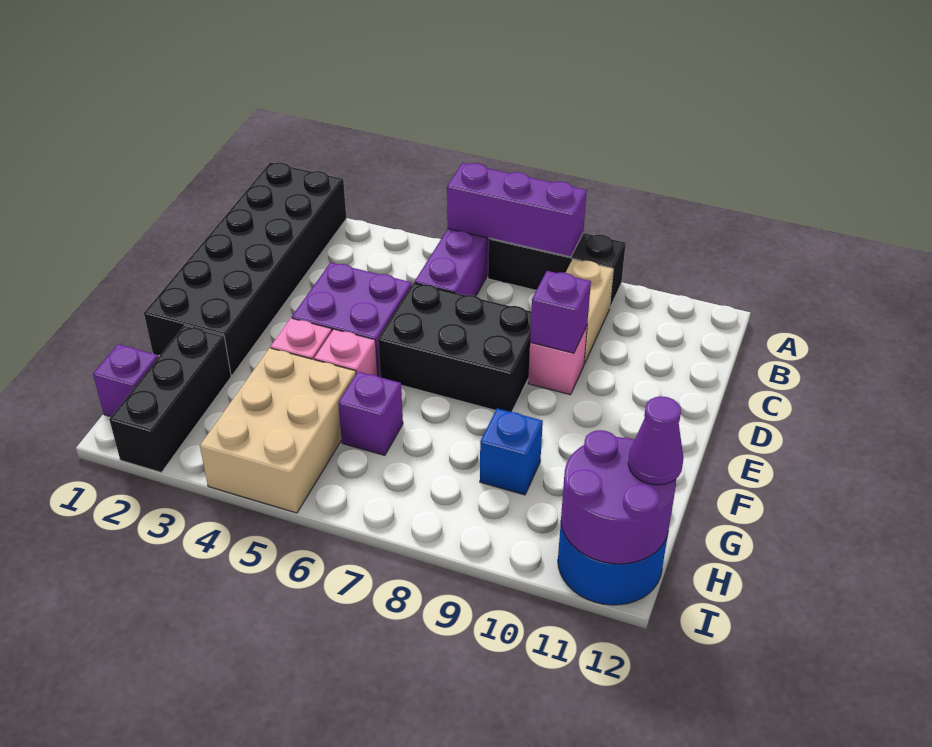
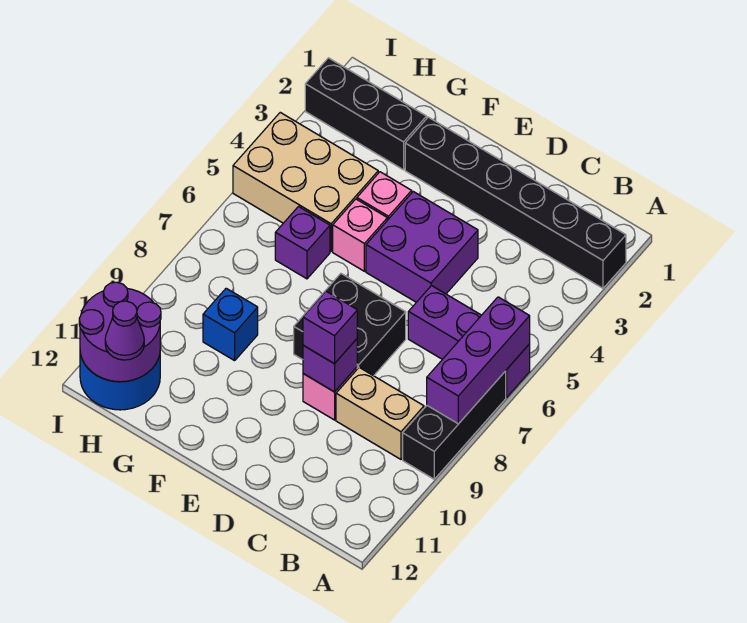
black 2x6 brick [144,162,346,375] -> black 1x6 brick [405,117,626,288]
black 2x3 brick [378,283,531,412] -> black 2x2 brick [294,274,406,376]
purple 1x1 brick [93,344,158,417] -> purple 1x1 brick moved to [303,291,357,364]

